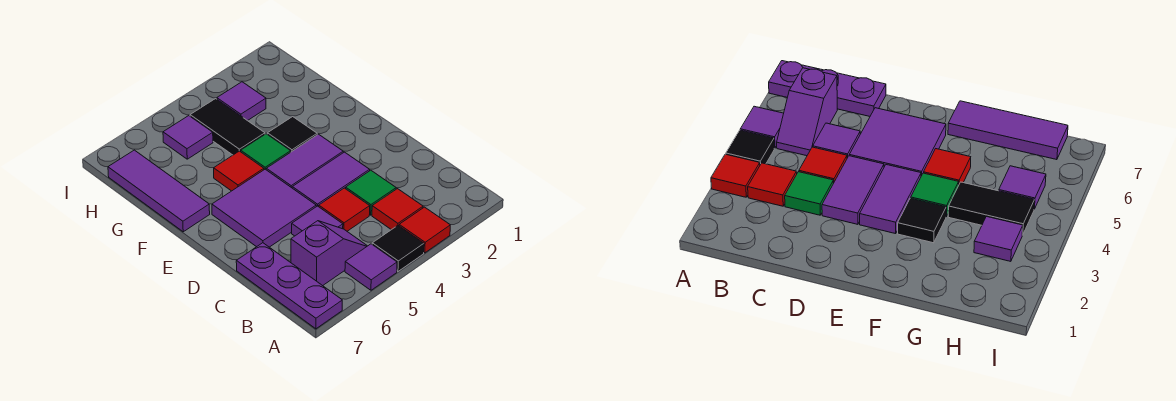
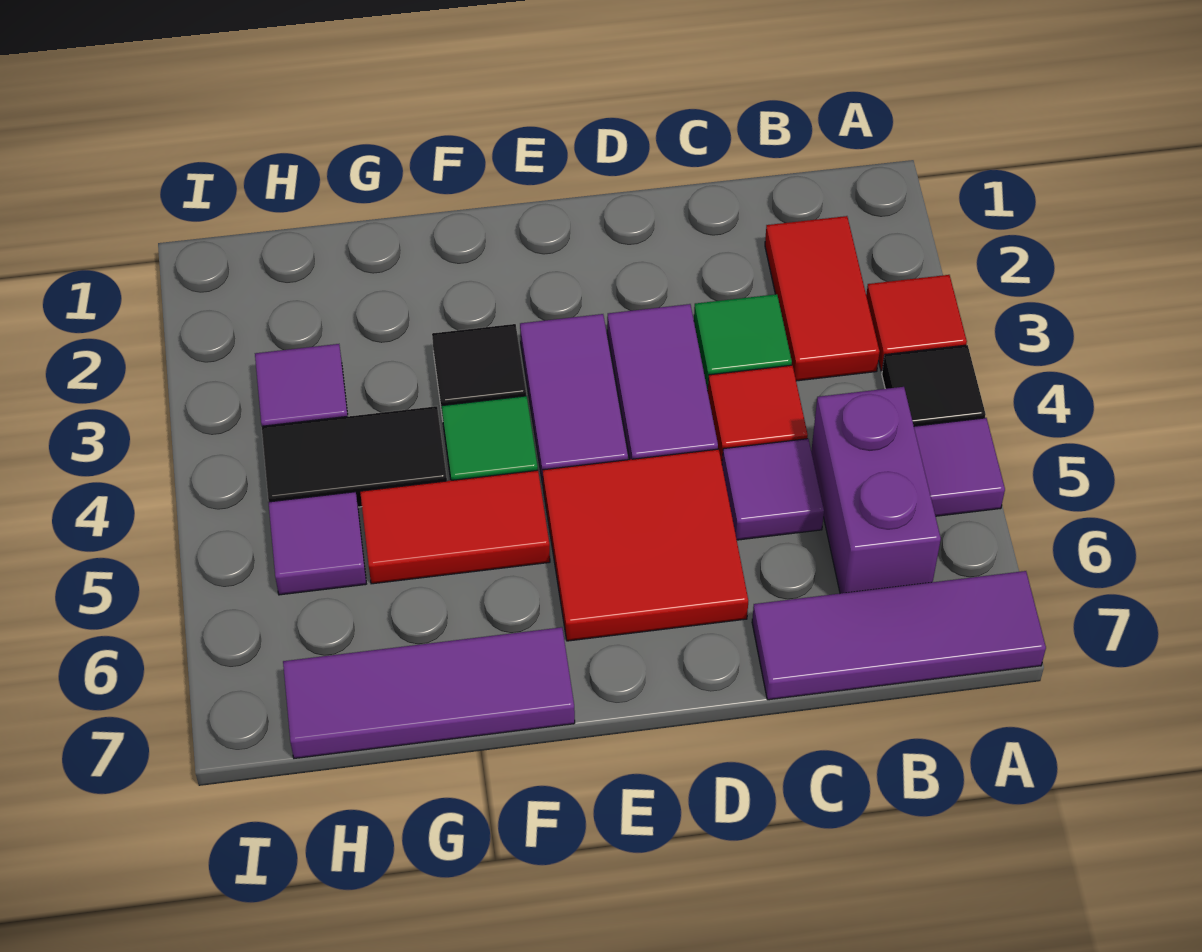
purple 1x3 plate [236,243,342,329] -> purple 1x3 tile [752,571,1046,700]
red 1x1 tile [372,189,423,230] -> red 1x2 tile [765,216,879,381]
purple 1x2 slope [291,221,367,286] -> purple 1x2 brick [811,387,941,593]
purple 2x2 tile [212,169,316,247] -> red 2x2 tile [543,449,748,641]
red 1x1 tile [214,151,264,191] -> red 1x2 tile [360,470,550,584]

